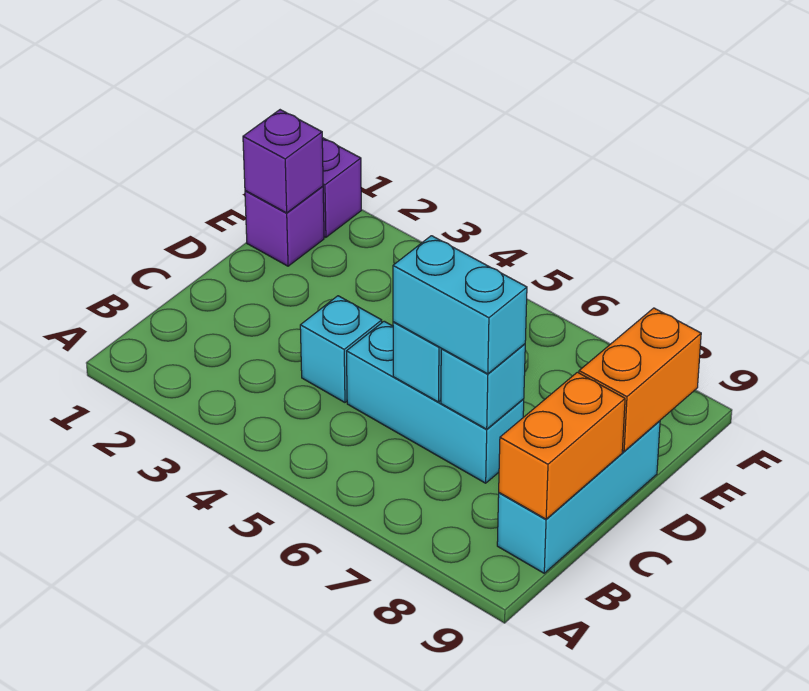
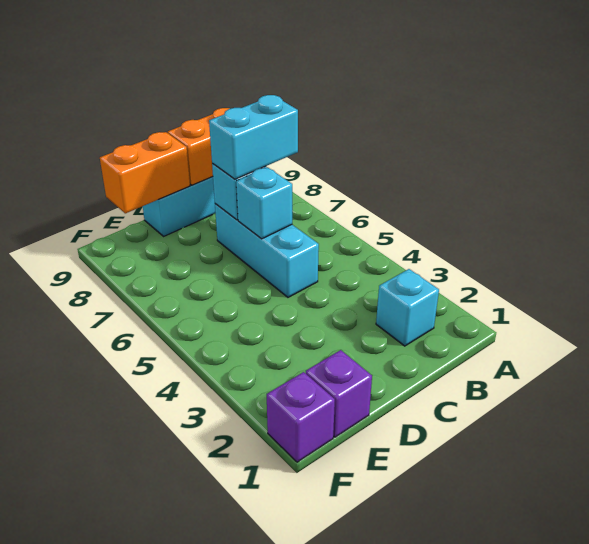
cyan 1x1 brick [300,296,382,402] -> cyan 1x1 brick moved to [376,269,439,346]
cyan 1x2 brick [393,236,527,374] -> cyan 1x2 brick turned to [209,95,298,179]
purple 1x1 brick [243,110,323,213] -> none

